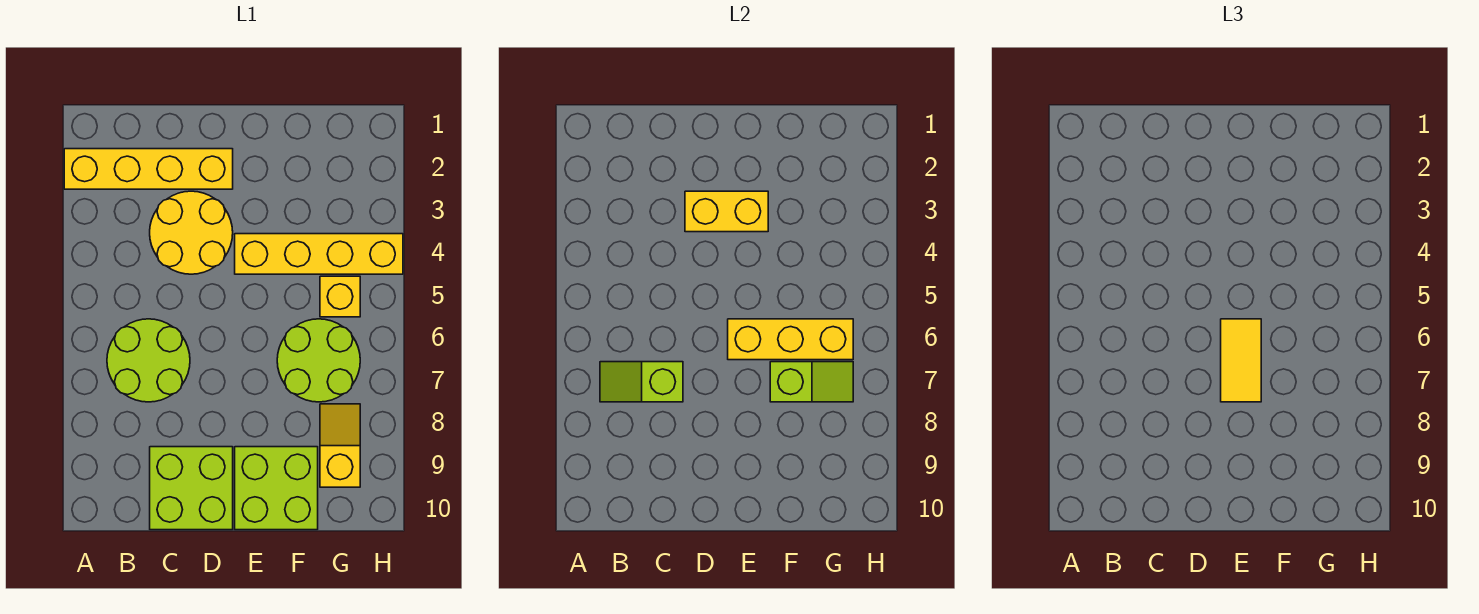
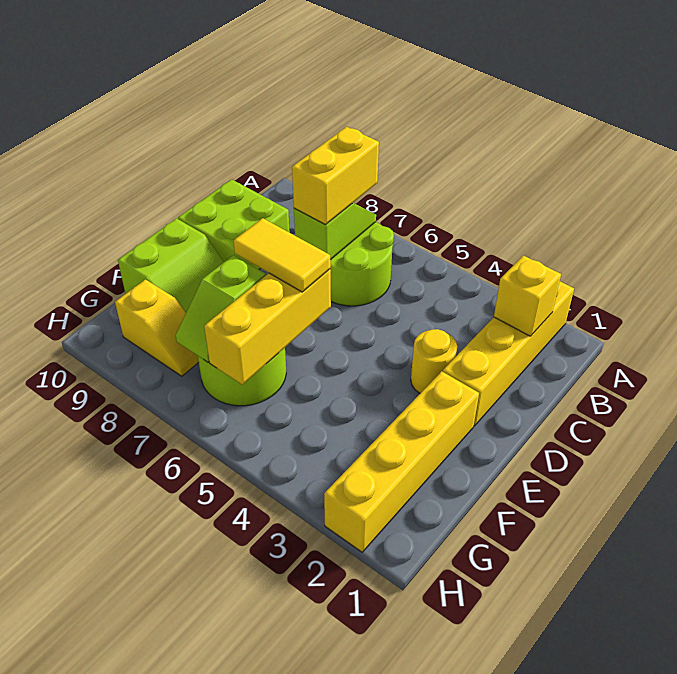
yellow 2x2 round brick [150,191,233,274] -> yellow 1x1 round brick [411,329,457,393]
yellow 1x2 brick [685,191,768,232] -> yellow 1x2 brick moved to [292,127,379,225]
yellow 1x4 brick [235,234,403,274] -> yellow 1x4 brick moved to [324,371,479,552]
lime 2x2 brick [235,447,318,530] -> lime 2x2 slope [118,218,224,312]
yellow 1x1 brick [320,276,360,317] -> yellow 1x1 brick moved to [494,256,561,336]

